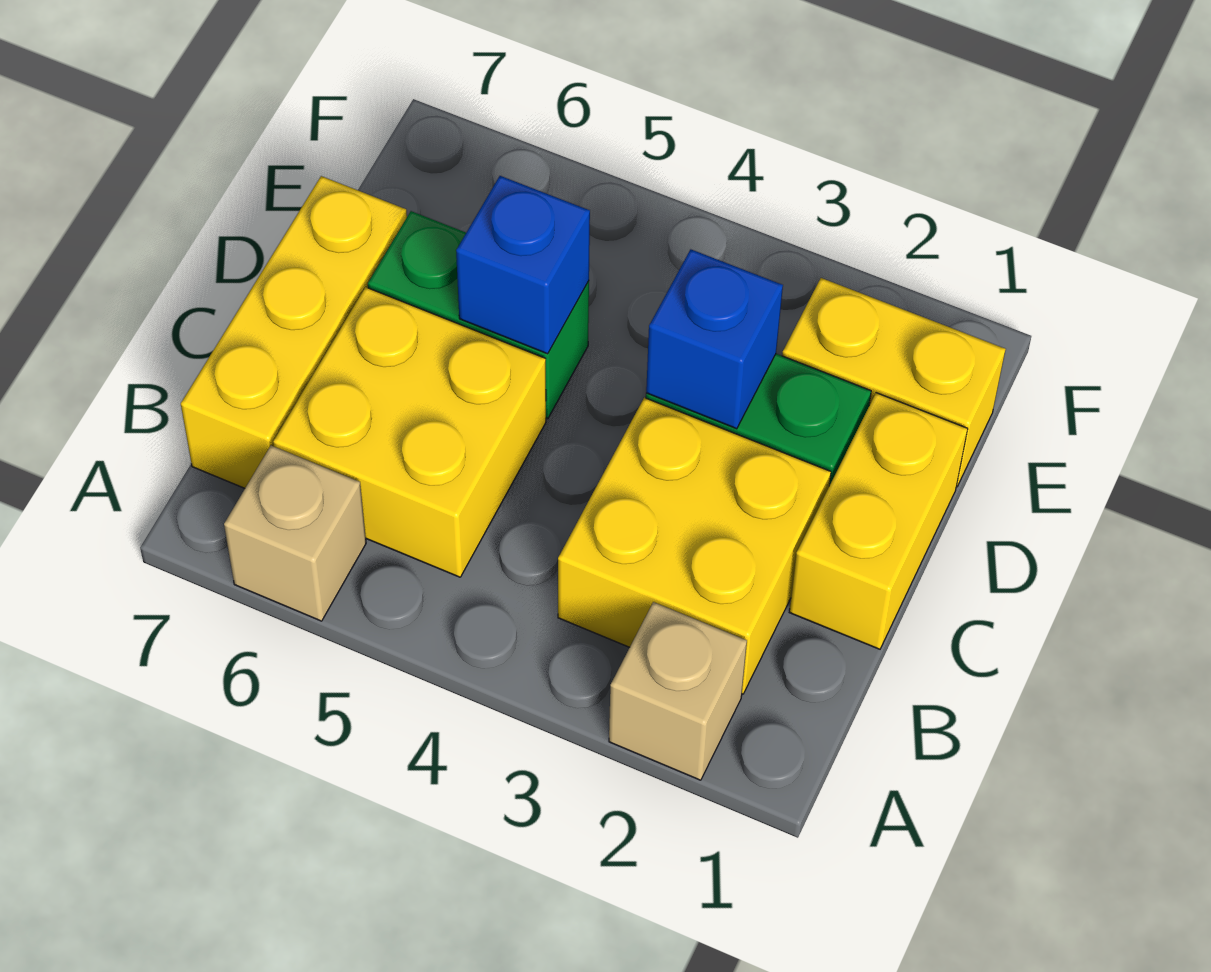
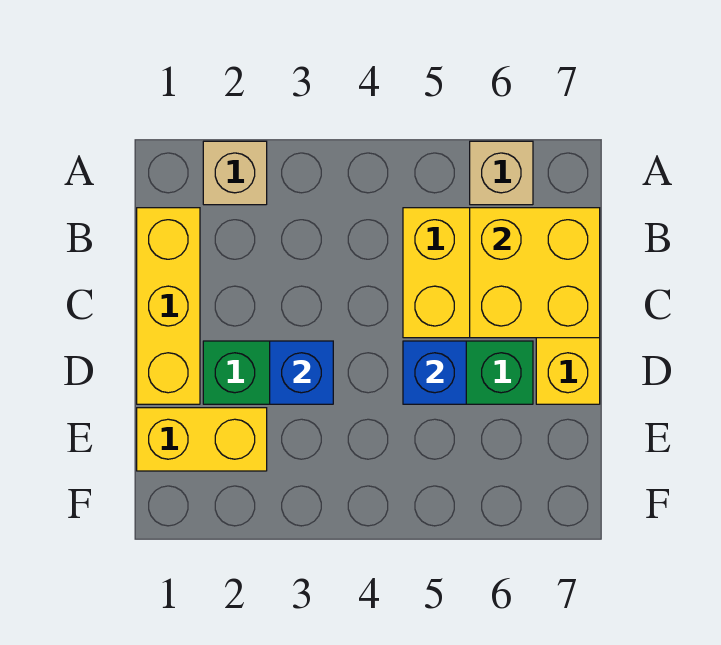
yellow 2x2 brick [558,398,831,694] -> yellow 2x2 brick moved to [470,208,600,338]
yellow 1x2 brick [789,393,968,649] -> yellow 1x3 brick [137,208,200,404]

